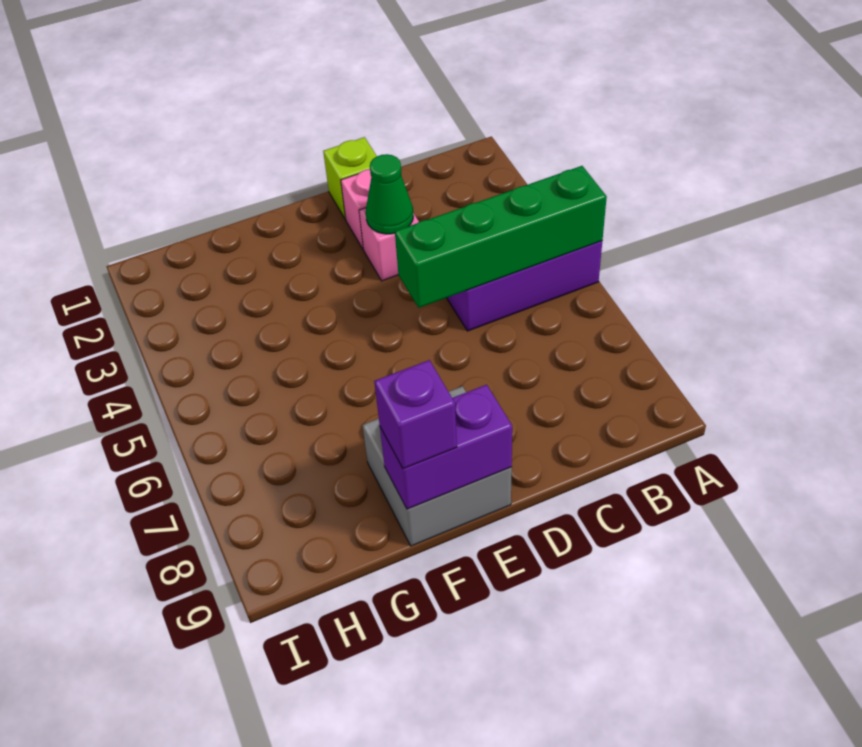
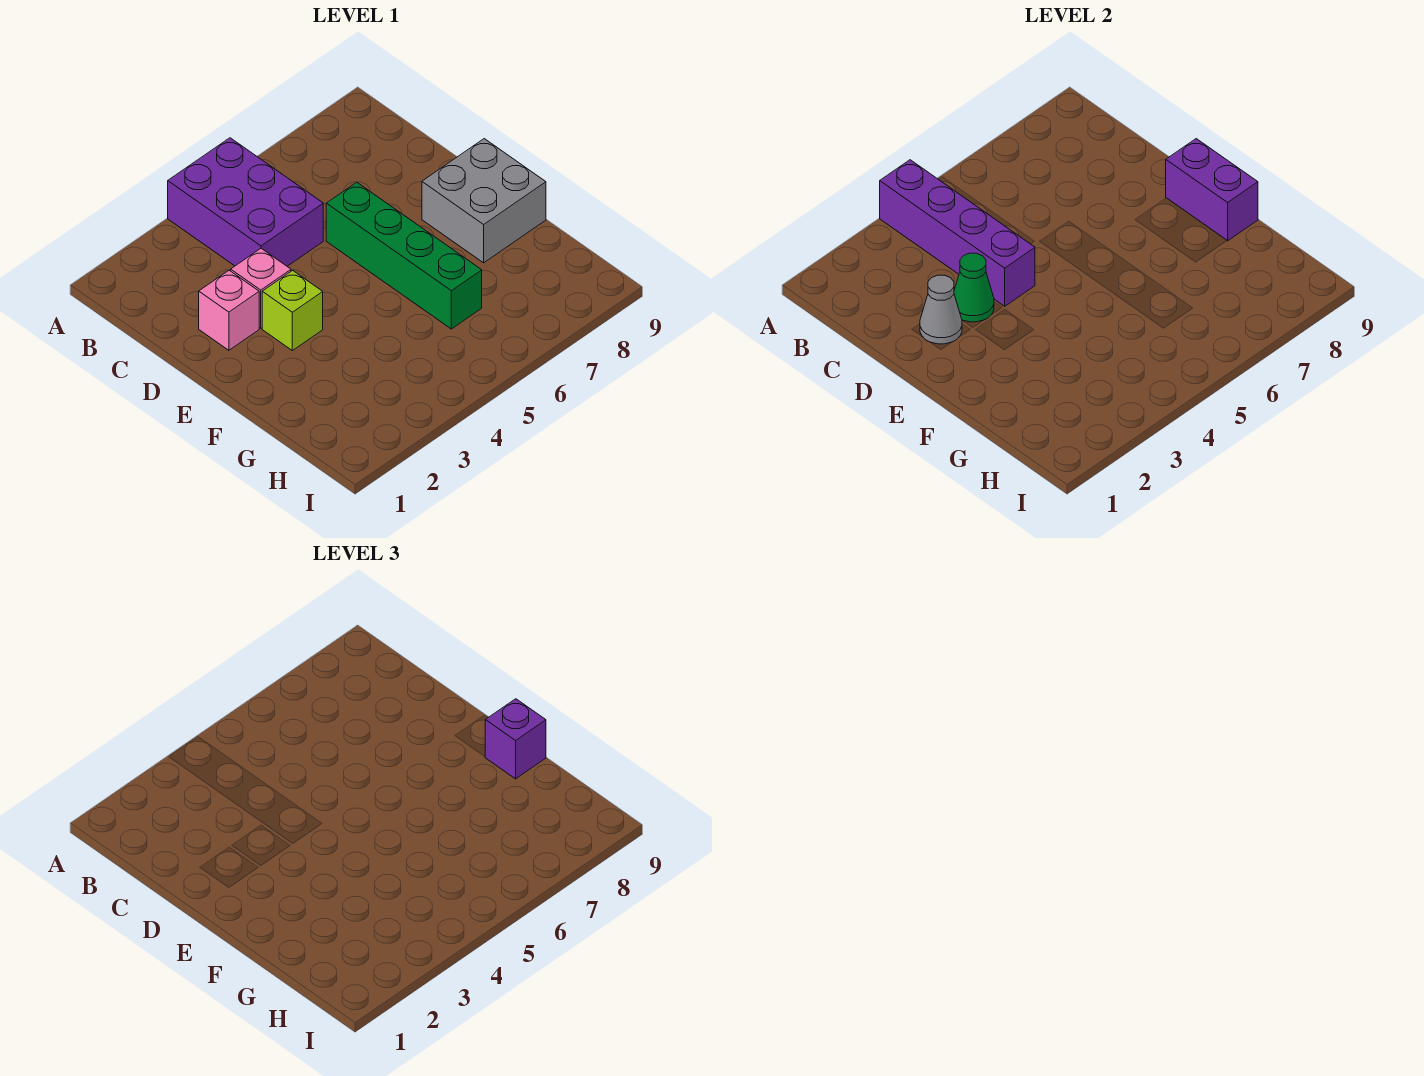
none -> purple 1x4 brick [880,160,1035,306]
green 1x4 brick [395,166,607,308] -> green 1x4 brick moved to [326,182,482,329]
lime 1x1 brick [323,137,377,219] -> lime 1x1 brick moved to [262,270,323,350]
none -> grey 1x1 cone [920,275,962,344]

